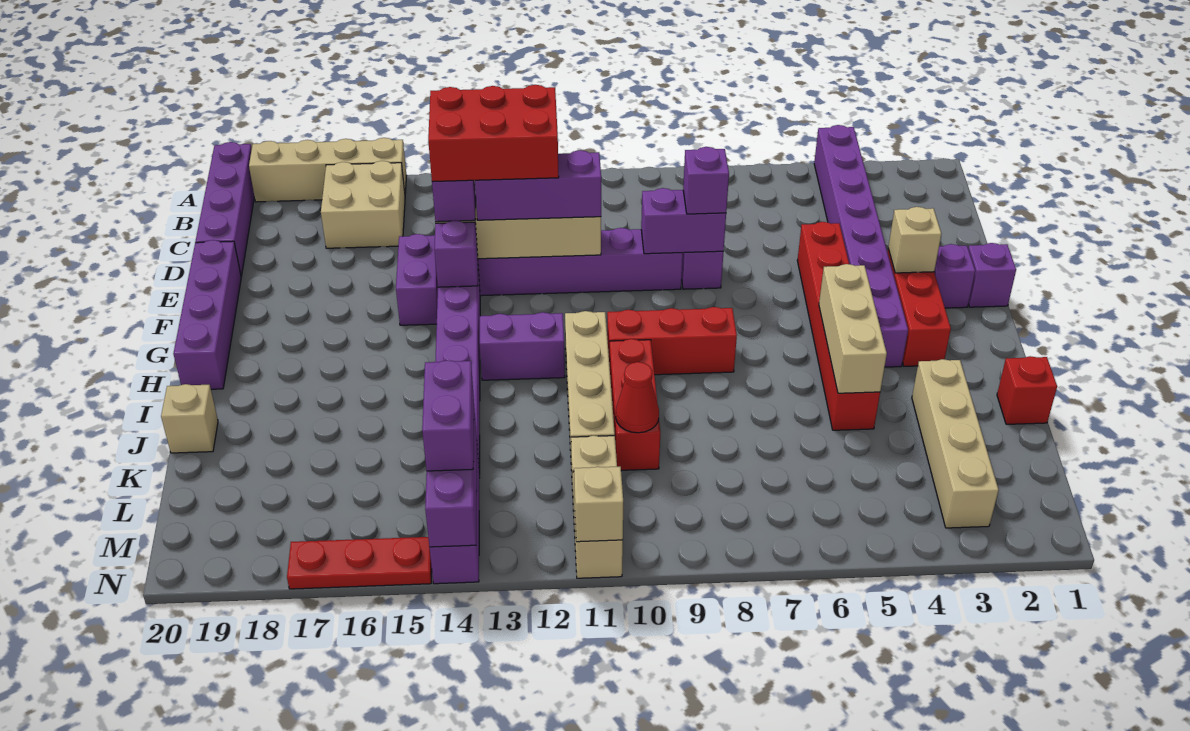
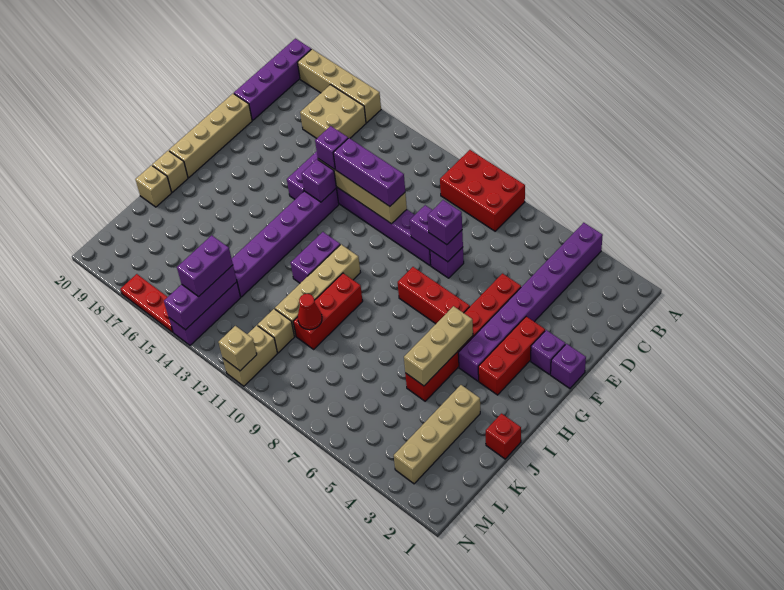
red 2x3 brick [428,85,559,182] -> red 2x3 brick moved to [440,150,525,231]
purple 1x4 brick [173,240,241,389] -> tan 1x4 brick [169,94,252,178]
tan 1x1 brick [888,207,941,273] -> tan 1x1 brick moved to [152,151,188,192]
red 1x3 brick [607,307,737,375] -> red 1x3 brick moved to [398,267,470,324]
purple 1x2 brick [480,312,565,380] -> purple 1x2 brick turned to [291,232,340,283]

